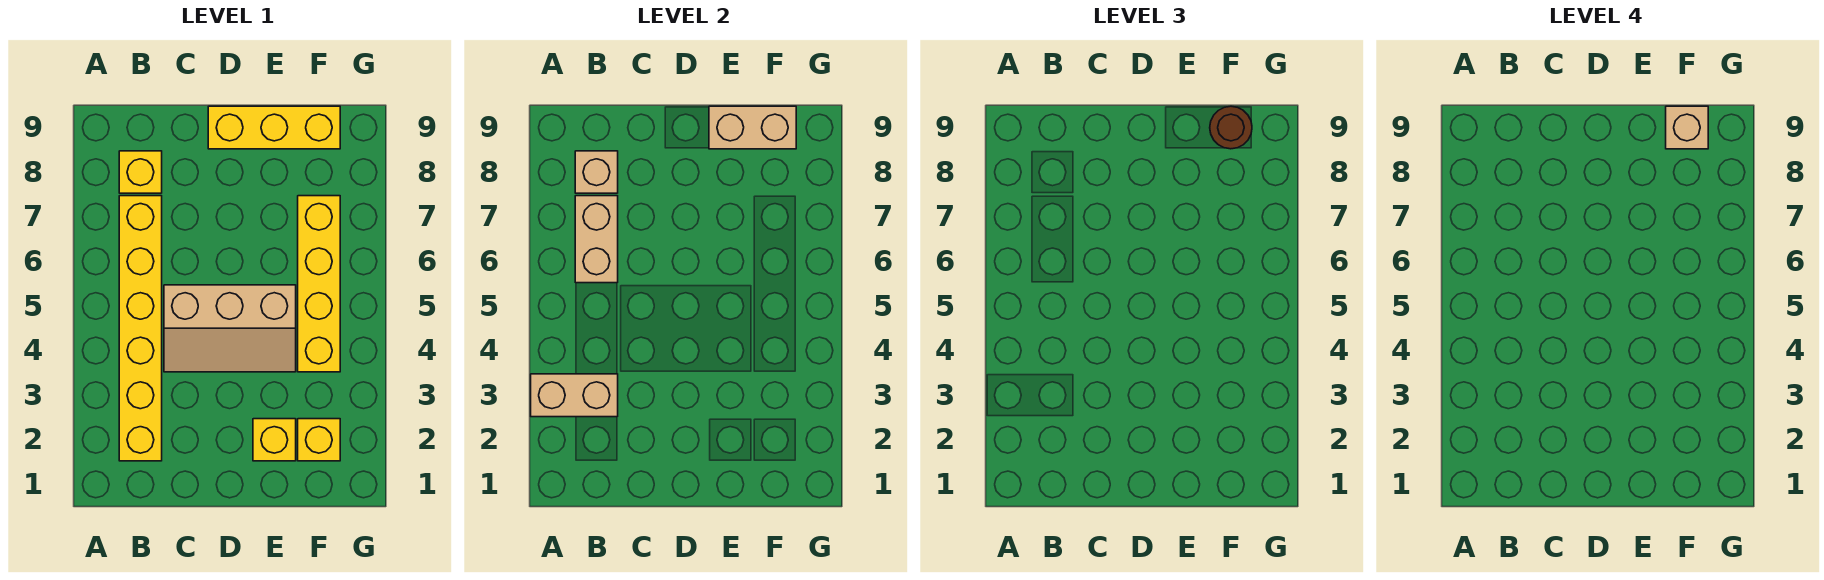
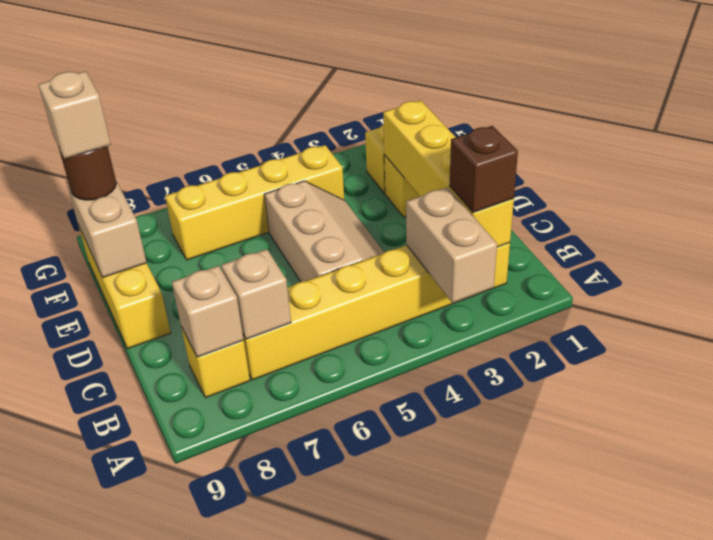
none -> yellow 1x4 brick [383,100,514,247]
none -> brown 1x1 brick [449,126,518,212]
tan 1x2 brick [575,196,618,283] -> tan 1x1 brick [221,249,291,339]

